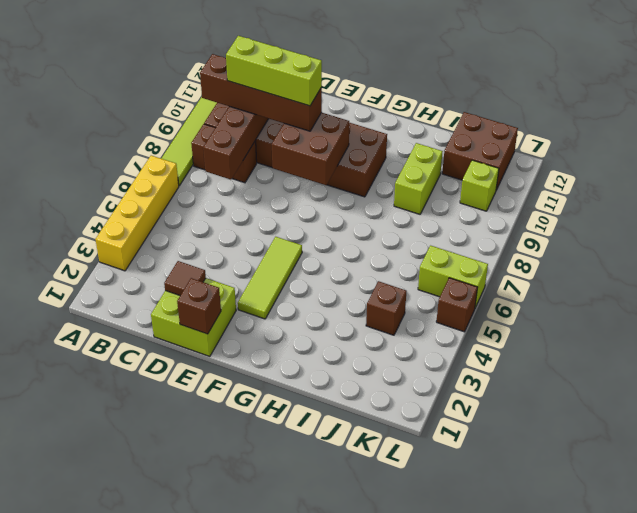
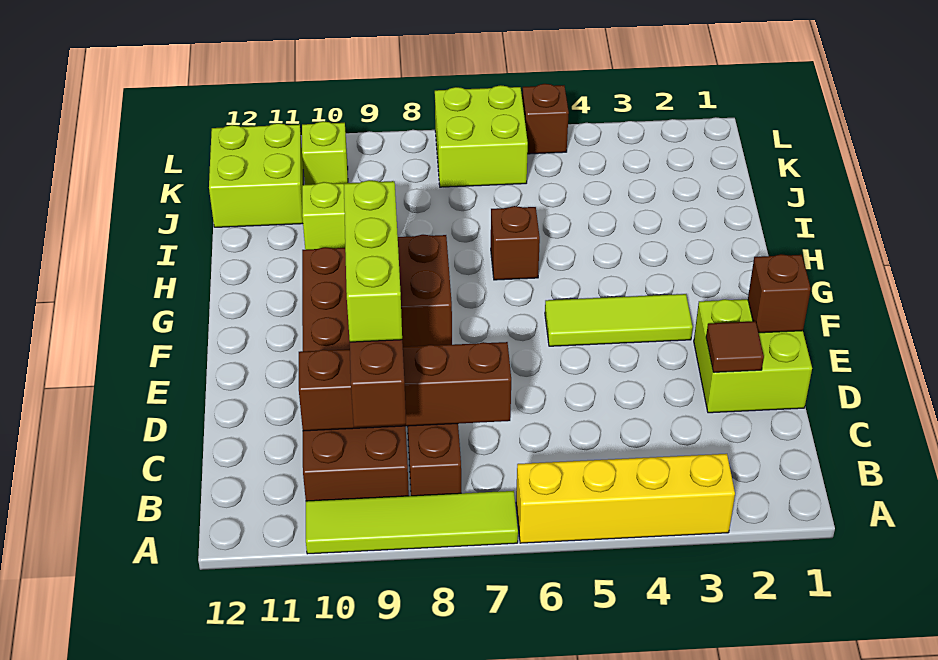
brown 1x1 brick [366,281,407,335] -> brown 1x1 brick moved to [491,206,540,280]
brown 2x2 brick [442,112,518,190] -> lime 2x2 brick [209,123,303,227]
lime 1x2 brick [418,246,488,308] -> lime 2x2 brick [435,85,528,187]

